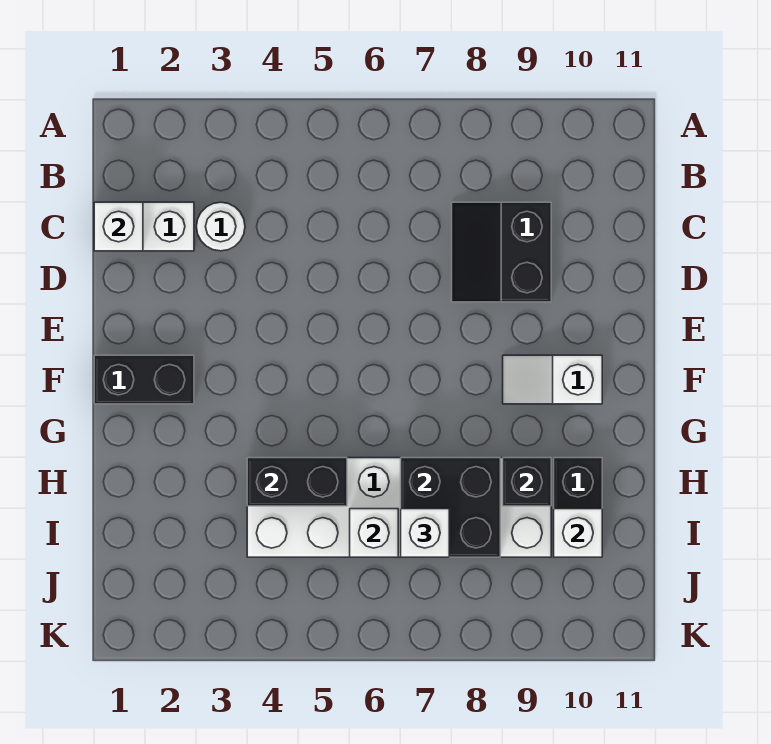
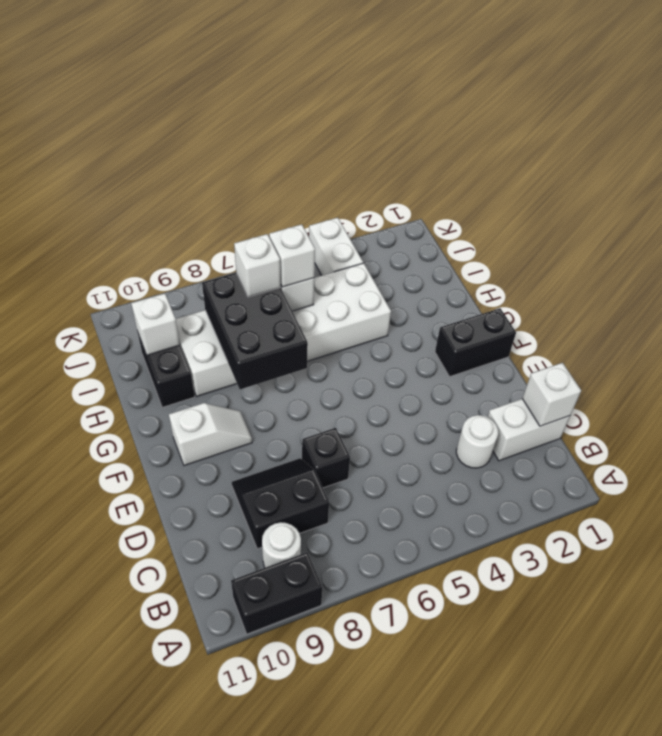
none -> white 1x1 round brick [262,522,301,568]
black 2x2 slope [452,202,551,302] -> black 2x2 slope turned to [232,458,329,549]
black 1x2 brick [247,458,347,506] -> black 1x2 brick moved to [231,552,322,634]
black 2x2 brick [401,458,500,557] -> black 2x3 brick [202,273,308,389]
black 1x1 brick [503,458,551,506] -> black 1x1 brick moved to [302,428,350,488]
none -> white 1x1 brick [269,224,315,287]
none -> white 1x2 brick [309,218,363,275]

